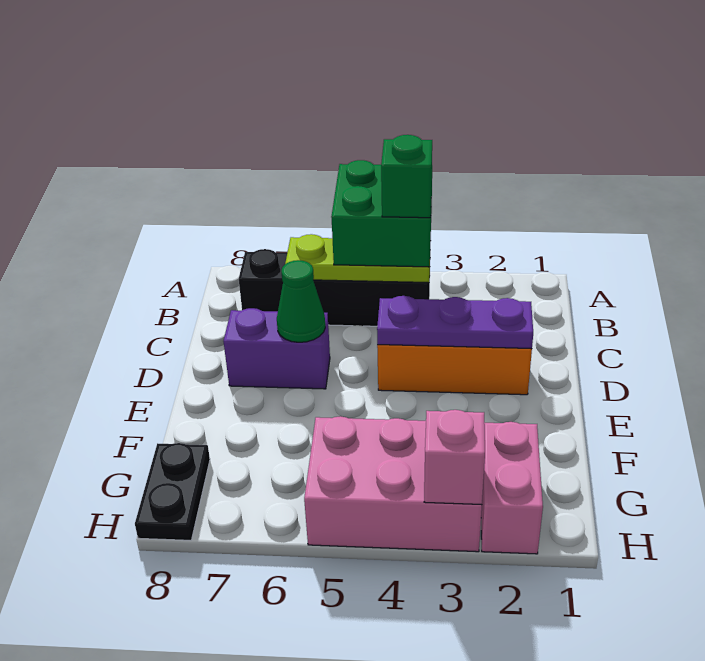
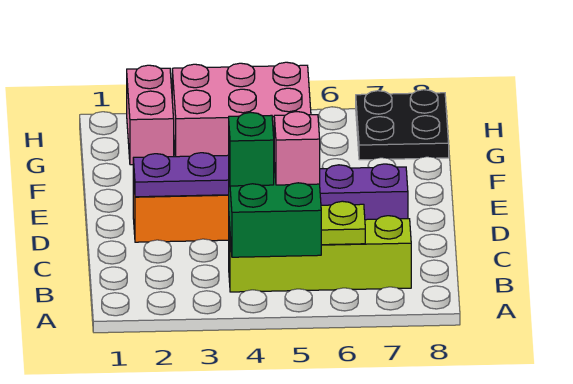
black 1x4 brick [239,249,430,326] -> lime 1x4 brick [229,216,411,292]
green 1x1 cone [277,260,325,342] -> none
black 1x2 plate [135,443,210,540] -> black 2x2 plate [356,90,449,160]
pink 1x1 brick [424,410,485,505] -> pink 1x1 brick moved to [274,112,320,185]

